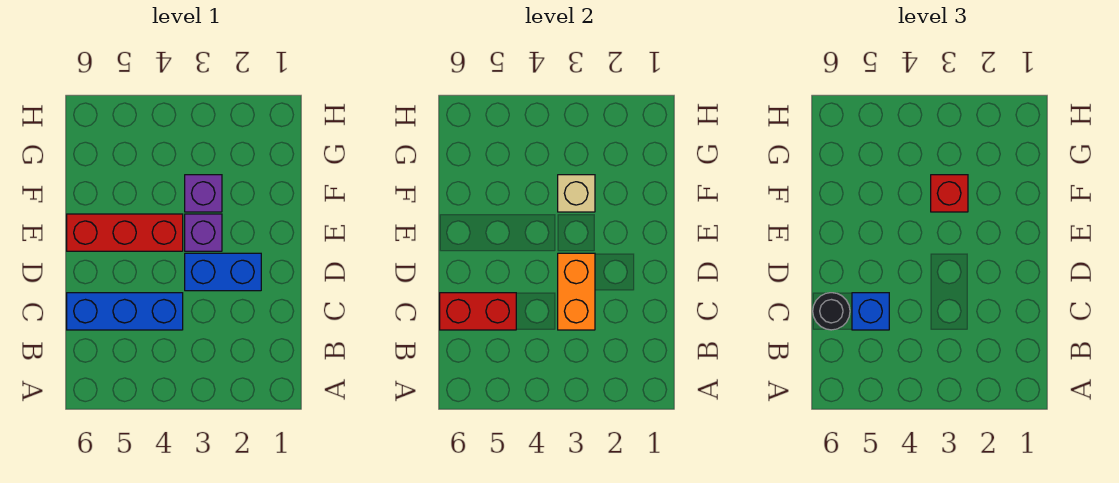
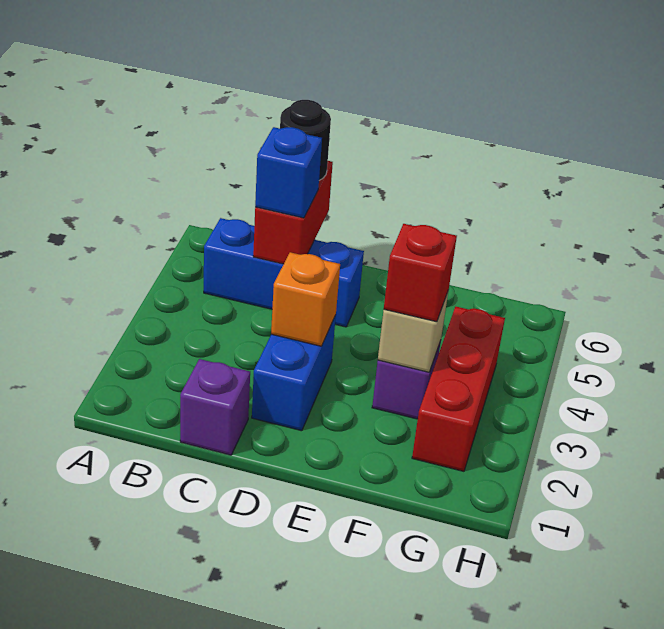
orange 1x2 brick [558,253,595,330] -> orange 1x1 brick [271,252,340,346]
blue 1x3 brick [67,293,183,330] -> blue 1x3 brick turned to [204,218,364,327]
purple 1x1 brick [185,214,222,251] -> purple 1x1 brick moved to [180,359,250,455]
red 1x3 brick [67,214,183,251] -> red 1x3 brick moved to [412,307,505,471]

